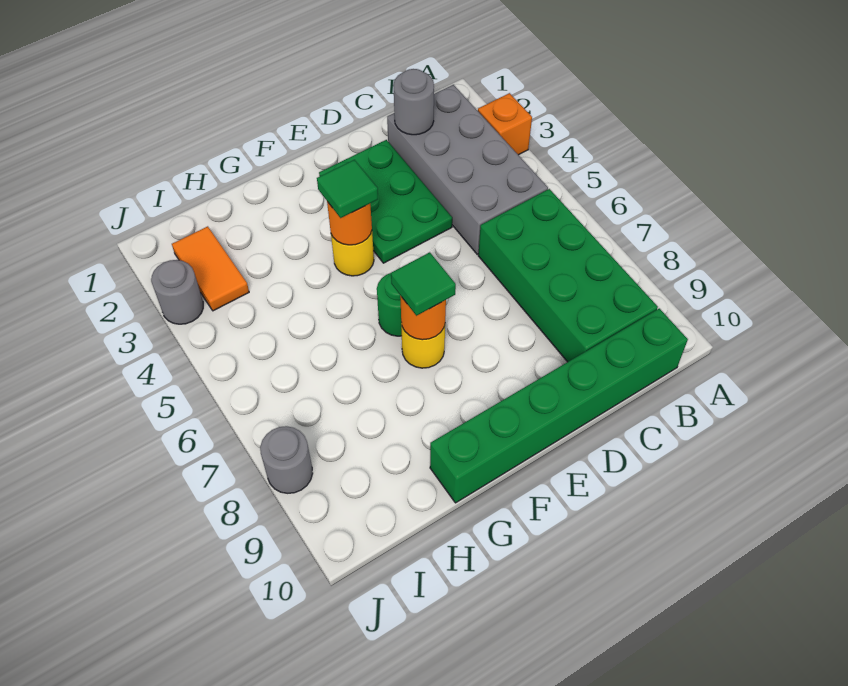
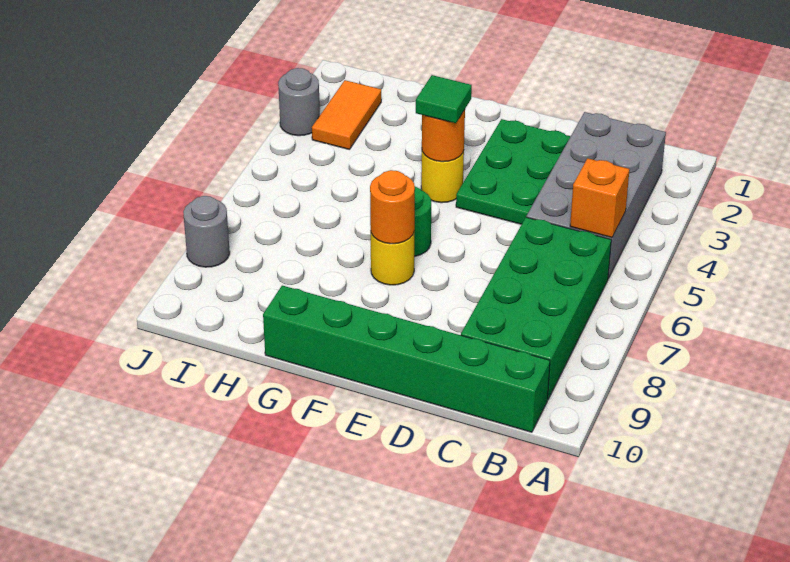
orange 1x1 brick [478,93,532,155] -> orange 1x1 brick moved to [570,158,629,238]
grey 1x1 round brick [393,69,434,135] -> none
green 1x1 tile [391,252,456,316] -> none

